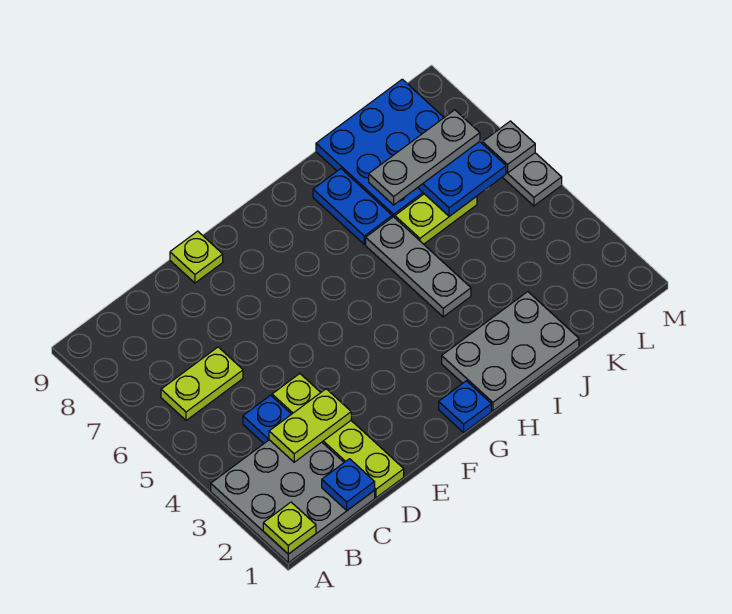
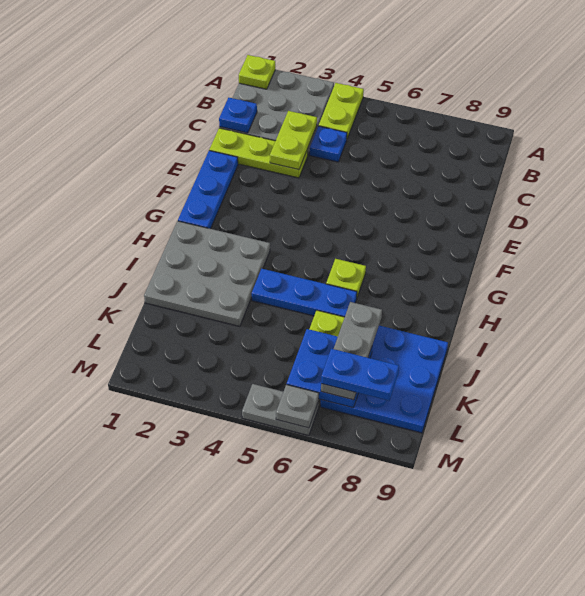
lime 1x2 plate [161,347,243,420] -> lime 1x2 plate moved to [319,83,364,139]
lime 1x4 plate [272,374,404,498] -> lime 1x3 plate [209,128,308,178]
lime 1x1 plate [170,231,223,283] -> lime 1x1 plate moved to [326,259,366,297]
blue 1x1 plate [439,381,491,432] -> blue 1x3 plate [178,151,238,229]
grey 2x3 plate [442,292,579,411] -> grey 3x3 plate [144,221,270,327]
grey 1x3 plate [366,217,471,317] -> blue 1x3 plate [252,269,357,317]
blue 1x2 plate [313,169,392,244] -> blue 1x2 plate moved to [321,349,399,401]

